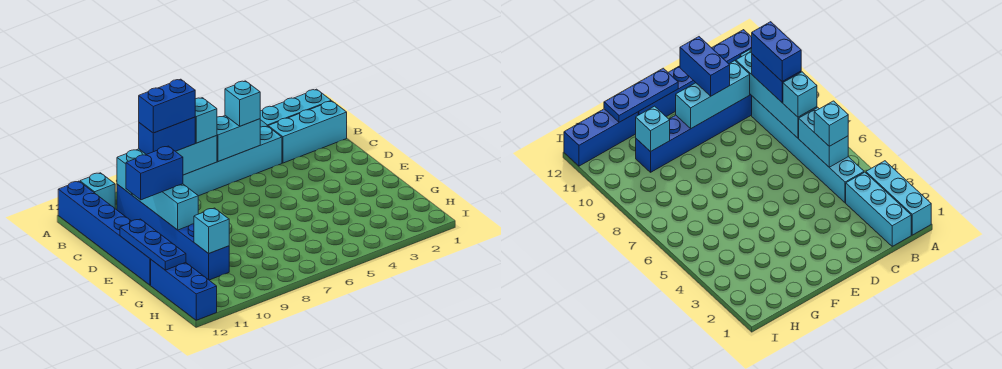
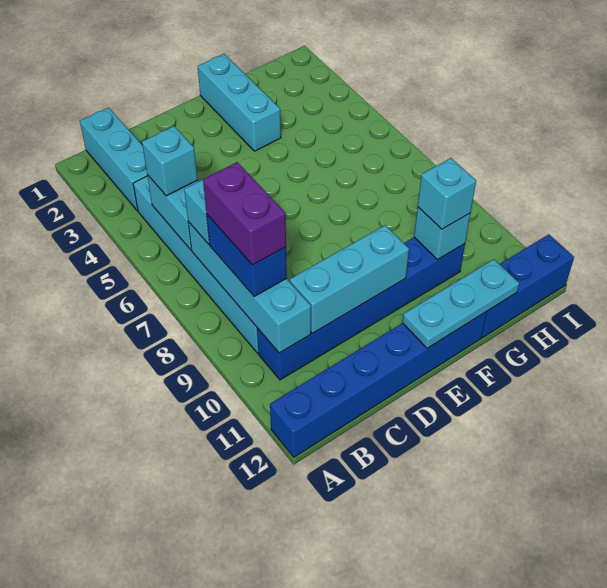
cyan 1x3 brick [260,89,331,127] -> cyan 1x3 brick moved to [198,54,281,151]
cyan 1x1 brick [80,173,115,208] -> cyan 1x1 brick moved to [418,158,476,229]
blue 1x2 brick [139,79,195,133] -> purple 1x2 brick [203,162,286,265]
blue 1x2 brick [126,146,183,200] -> none
blue 1x3 plate [120,219,186,270] -> cyan 1x3 plate [403,259,519,348]

